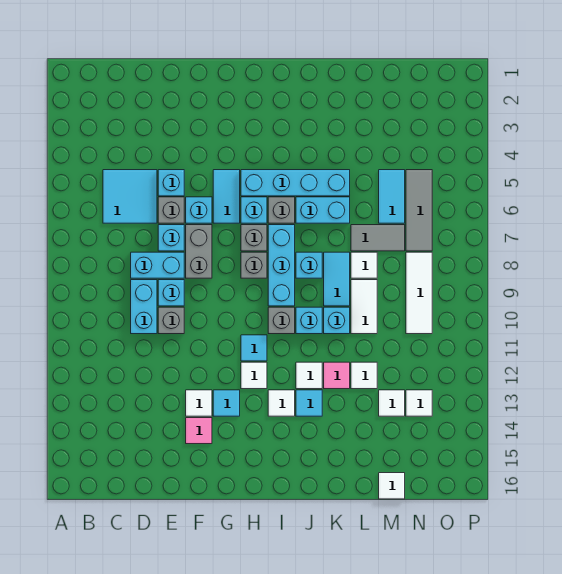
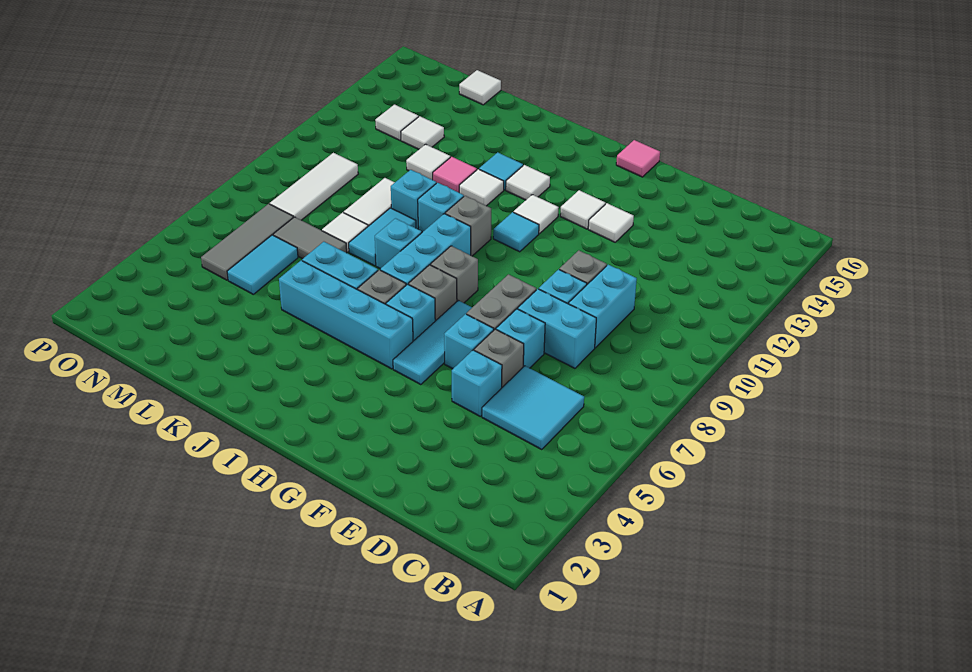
pink 1x1 tile [186,418,212,444] -> pink 1x1 tile moved to [616,140,660,177]
cyan 1x2 tile [213,170,240,223] -> cyan 1x3 tile [393,300,472,385]
cyan 1x1 tile [213,390,240,416] -> white 1x1 tile [560,190,605,229]

